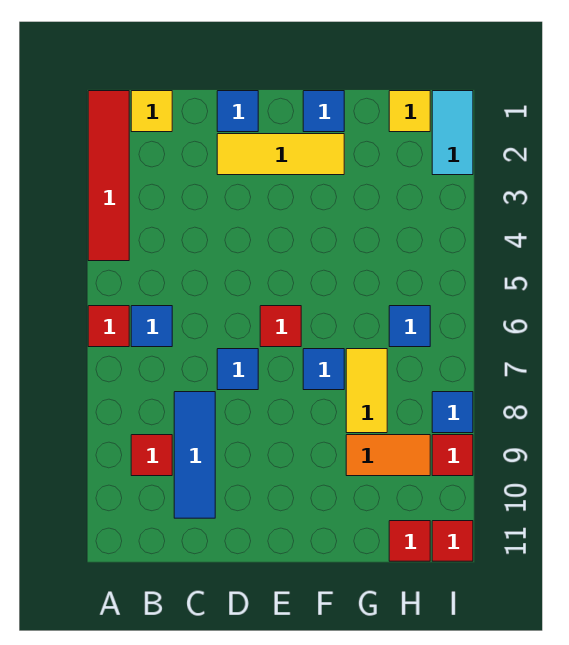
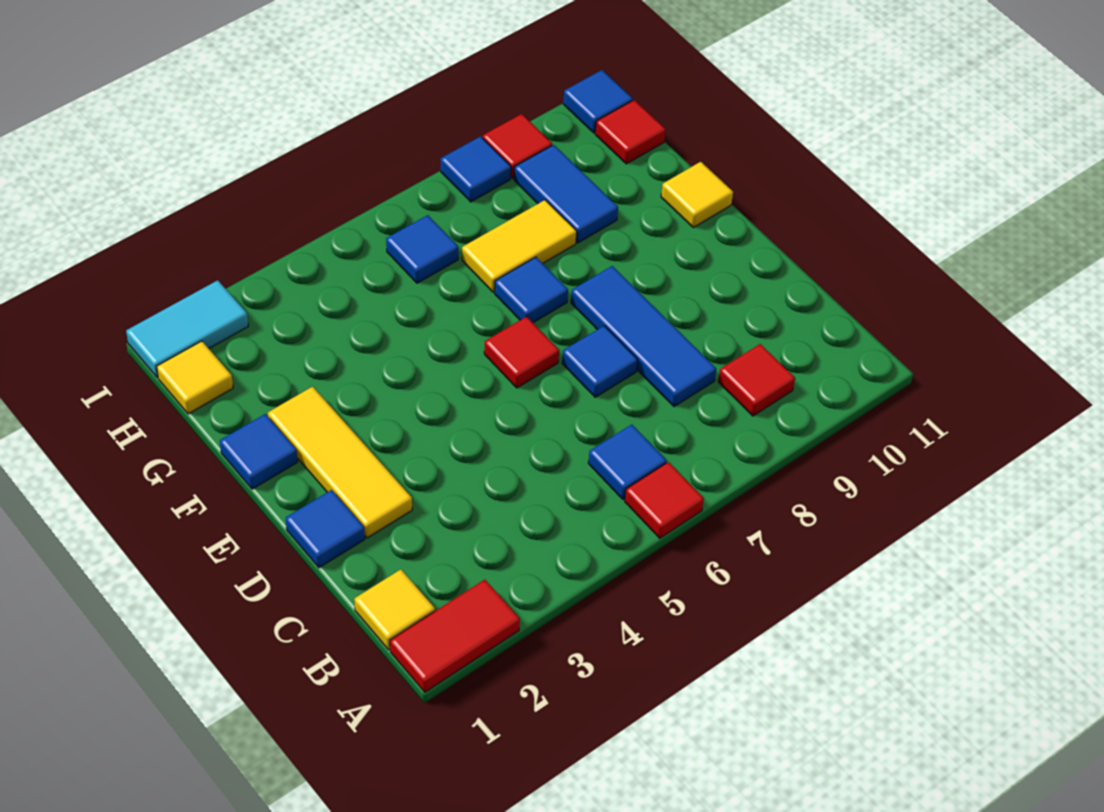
red 1x4 tile [88,91,129,261] -> red 1x2 tile [390,580,520,692]
blue 1x3 tile [174,392,215,518] -> blue 1x3 tile turned to [571,266,716,407]
none -> yellow 1x1 tile [661,162,733,228]
orange 1x2 tile [346,435,430,476] -> blue 1x2 tile [514,145,618,243]
red 1x1 tile [432,521,473,561] -> blue 1x1 tile [563,70,633,133]

